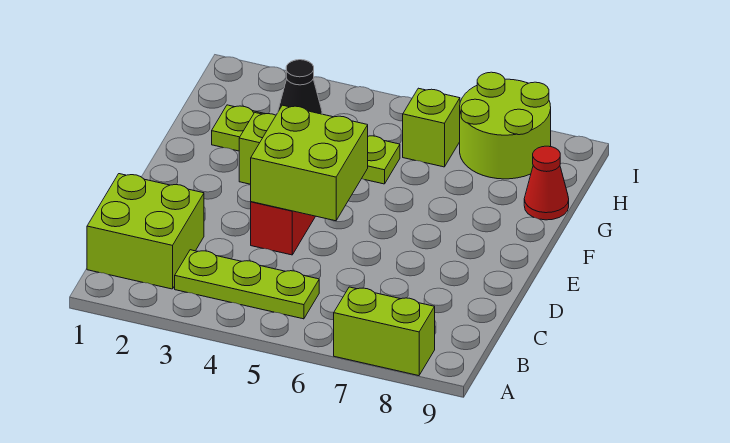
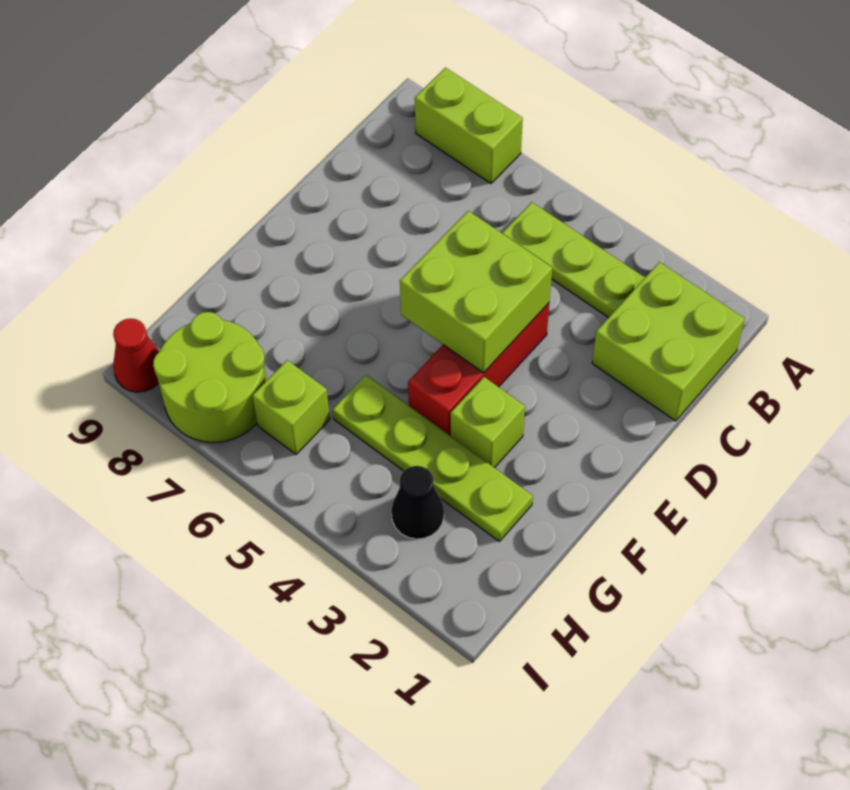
red 1x1 cone [524,146,569,220] -> red 1x1 cone moved to [113,318,159,392]

